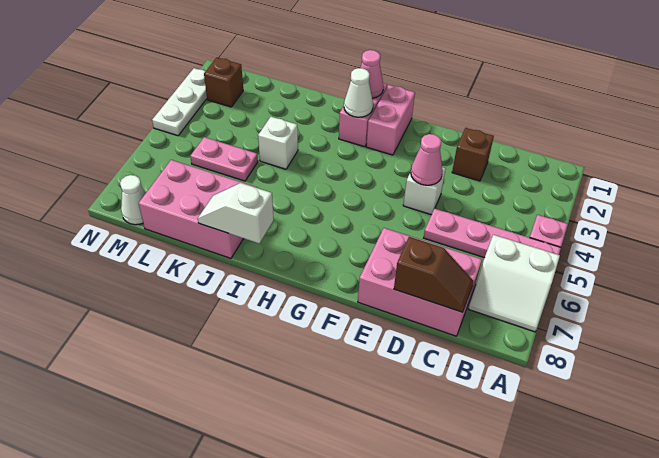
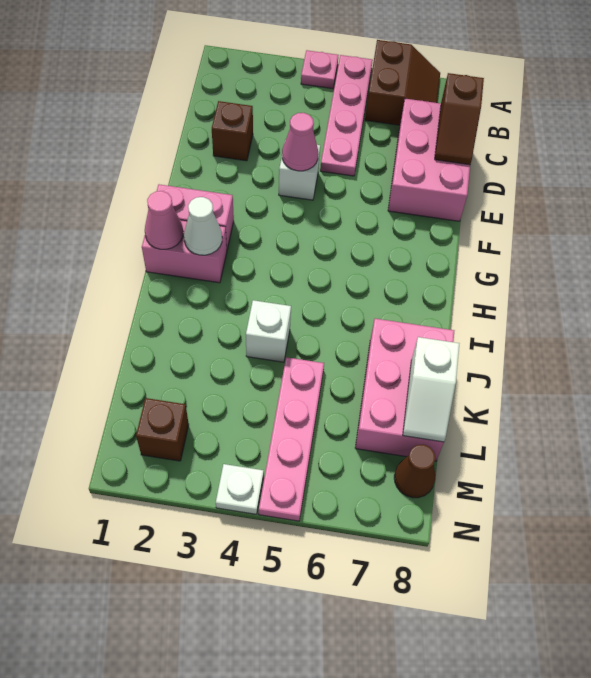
white 2x2 slope [469,235,560,332] -> brown 2x2 slope [365,40,440,125]
brown 1x2 slope [394,237,473,312] -> brown 1x2 slope turned to [435,73,484,165]
white 1x2 slope [198,183,274,243] -> white 1x2 slope moved to [403,337,459,442]
pink 1x2 plate [190,137,258,181] -> pink 1x4 plate [259,357,324,521]
white 1x1 cone [120,175,146,225] -> brown 1x1 cone [394,444,436,498]
white 1x3 plate [152,68,207,136] -> white 1x1 plate [216,464,264,514]

